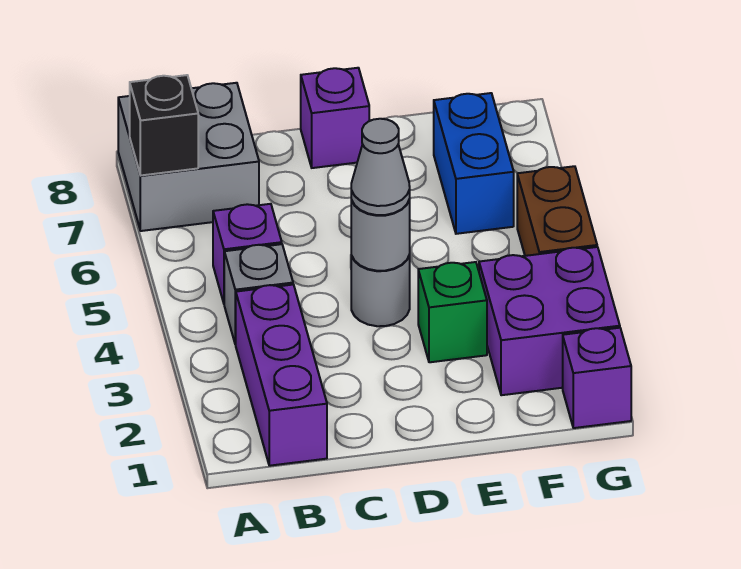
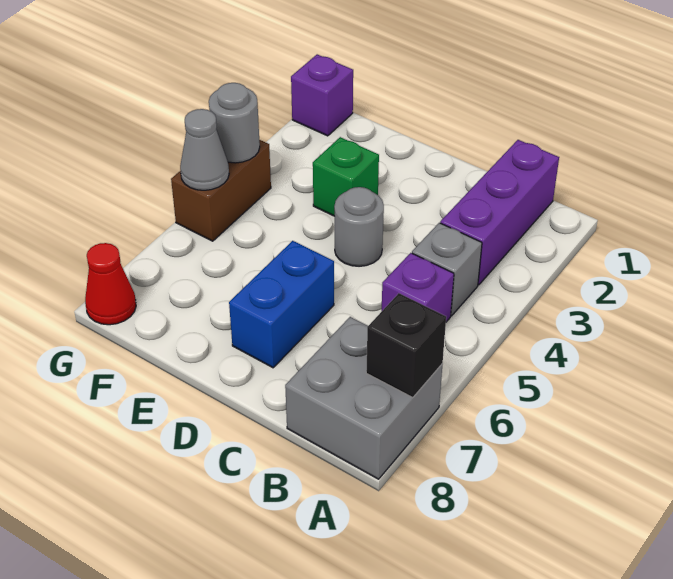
grey 1x1 round brick [351,199,410,271] -> grey 1x1 round brick moved to [209,83,260,163]
grey 1x1 cone [351,119,410,215] -> grey 1x1 cone moved to [180,109,229,190]
purple 1x1 brick [301,68,369,168] -> none
purple 2x2 brick [479,247,620,395] -> none
blue 1x2 brick [434,93,514,234] -> blue 1x2 brick moved to [229,241,334,368]
none -> red 1x1 cone [85,243,136,325]

